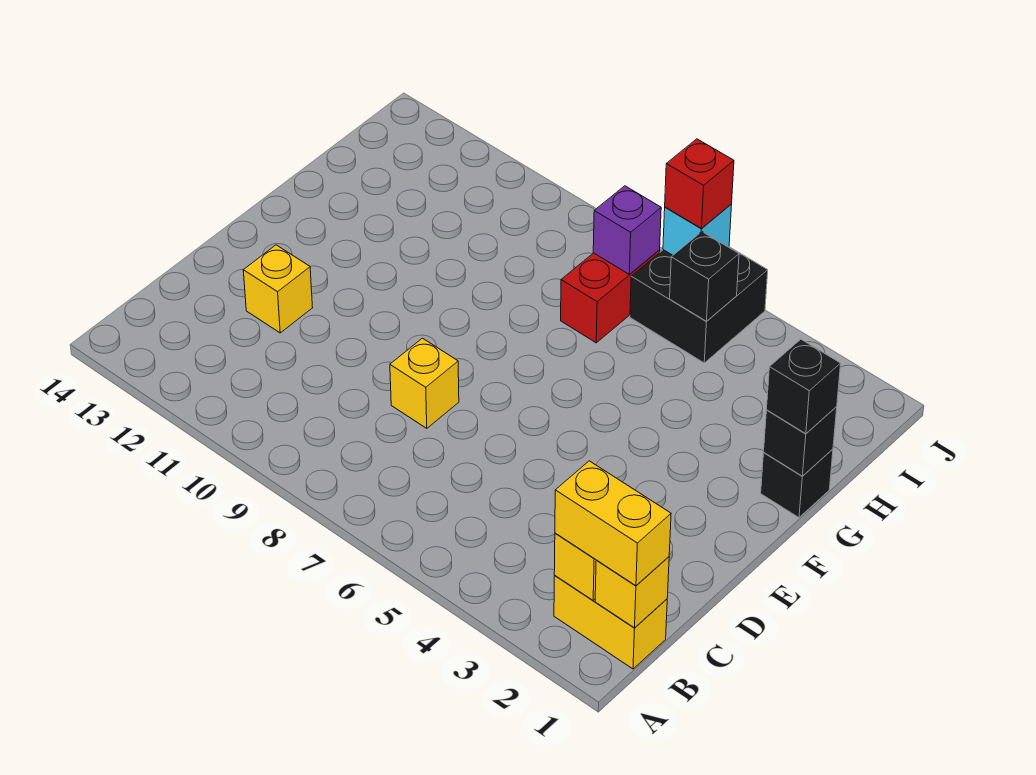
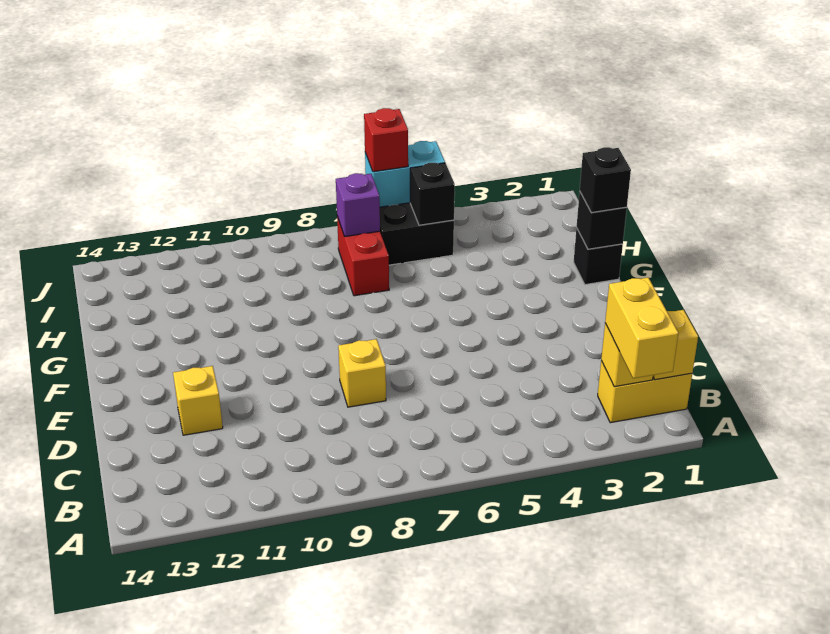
yellow 1x2 brick [555,461,671,586] -> yellow 1x2 brick turned to [605,278,678,378]
cyan 1x1 brick [663,204,732,255] -> cyan 1x2 brick [365,141,445,207]

